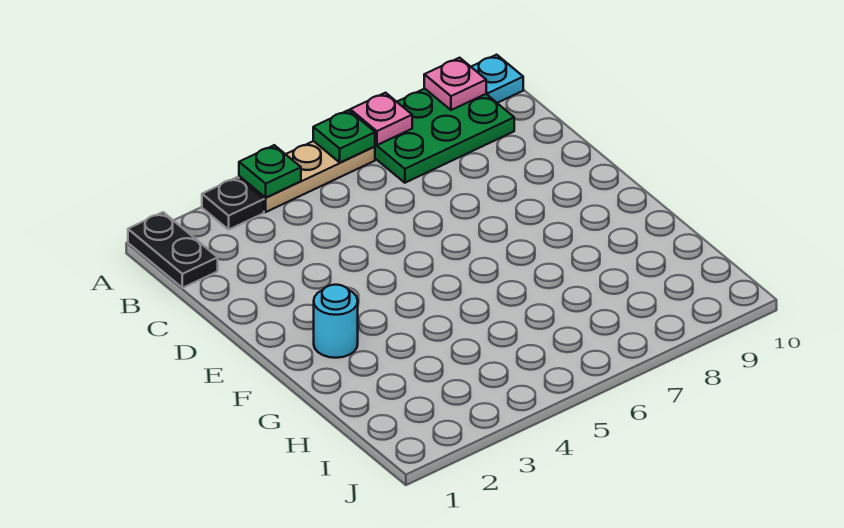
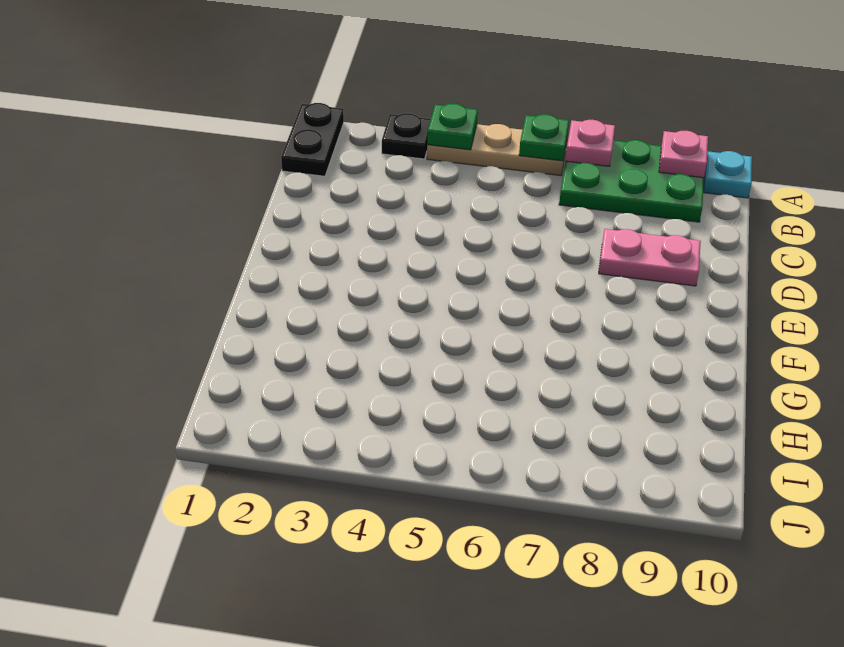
none -> pink 1x2 plate [599,229,701,286]
cyan 1x1 round brick [314,285,358,358] -> none

